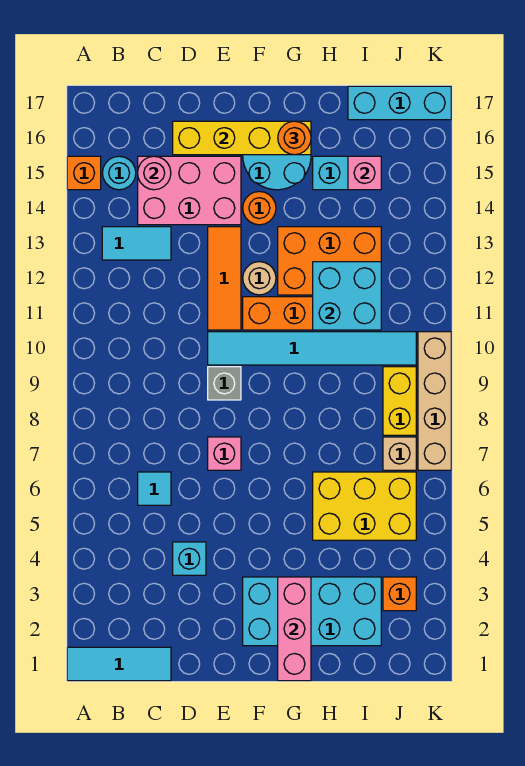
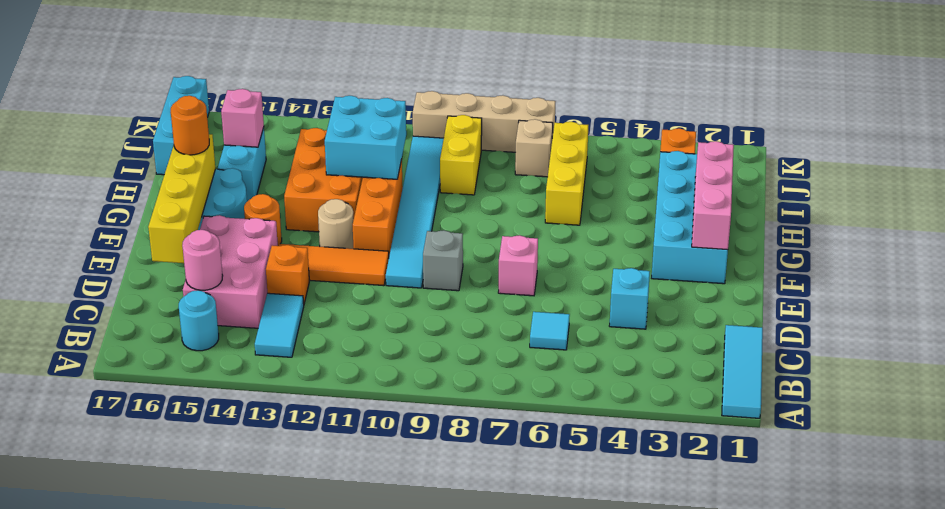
orange 1x1 brick [67,156,101,190] -> orange 1x1 brick moved to [266,245,309,304]
pink 1x3 brick [278,577,311,681] -> pink 1x3 brick turned to [692,141,734,250]
yellow 2x3 brick [313,472,416,540] -> yellow 1x3 brick [545,122,588,225]
yellow 1x2 brick [383,367,416,435] -> yellow 1x2 brick turned to [440,115,482,195]

